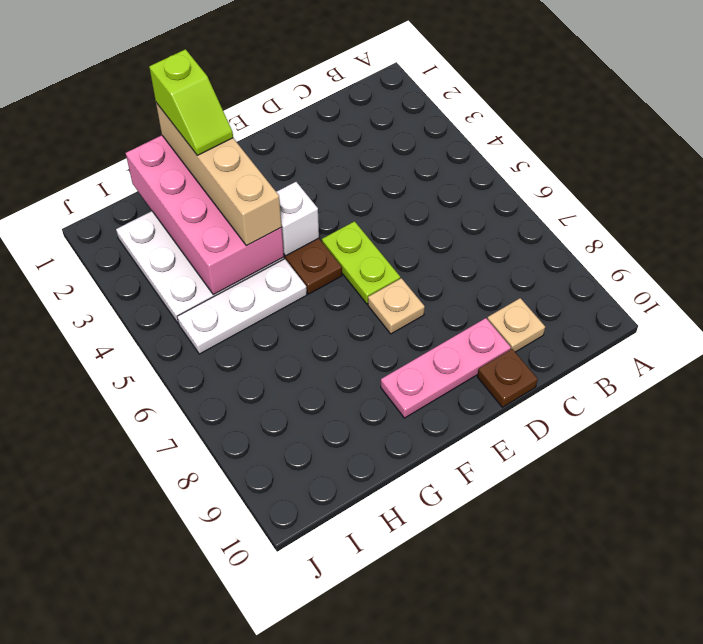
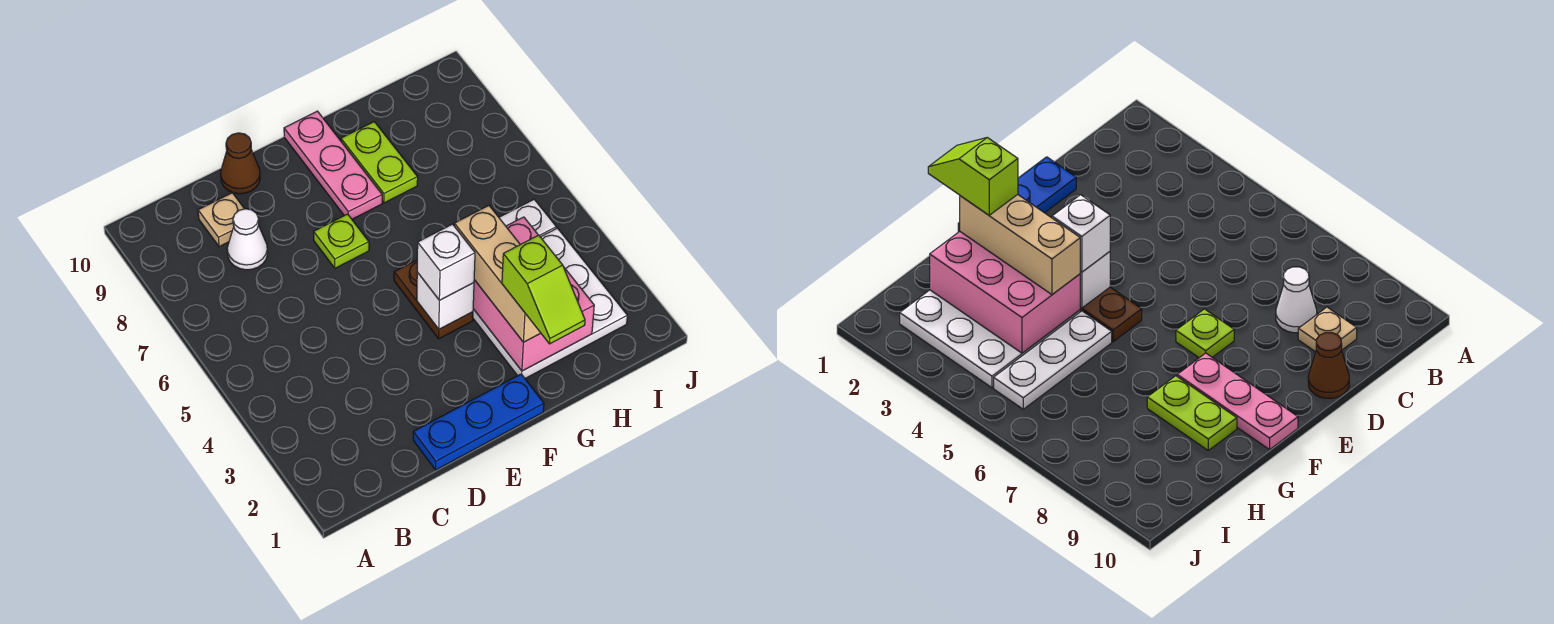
none -> white 1x1 cone [227,209,268,270]
none -> blue 1x3 plate [413,374,544,470]
pink 1x3 plate [381,318,511,418] -> pink 1x3 plate turned to [284,111,382,219]
brown 1x1 plate [477,349,538,407] -> brown 1x1 cone [221,133,260,194]
lime 1x2 plate [322,221,400,304] -> lime 1x2 plate moved to [341,122,418,203]
tan 1x1 plate [368,278,425,334] -> lime 1x1 plate [314,214,369,268]
none -> white 1x1 brick [417,224,475,300]
pink 2x4 brick [126,135,284,295] -> pink 2x3 brick [473,217,594,371]
tan 1x4 brick [156,103,282,246] -> tan 1x3 brick [454,206,540,342]
lime 1x2 slope [149,49,233,155] -> lime 1x2 slope turned to [502,235,585,344]

